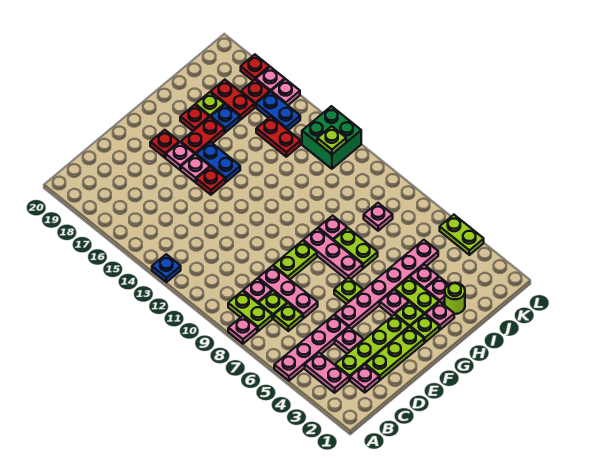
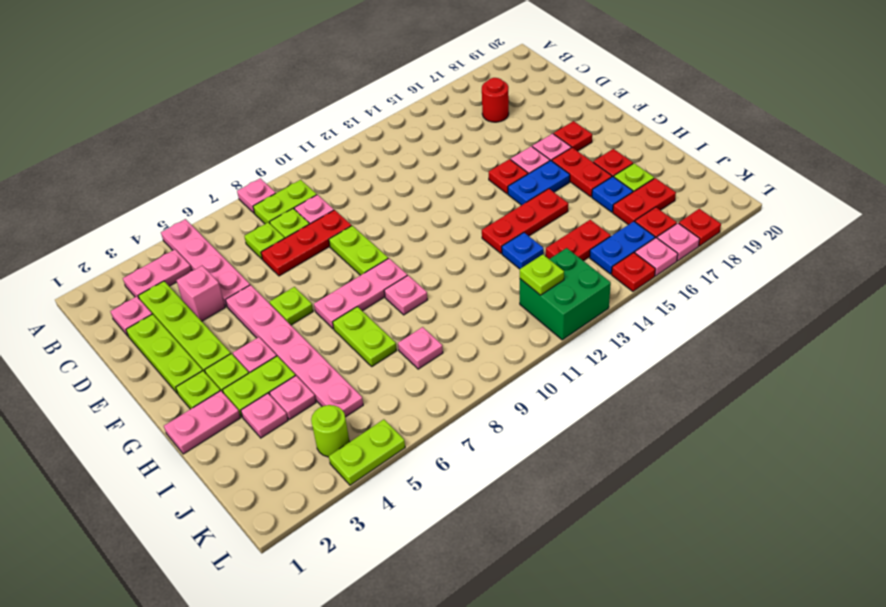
blue 1x1 plate [152,254,181,282] -> blue 1x1 plate moved to [502,233,544,269]
none -> red 1x1 round brick [482,78,509,122]
pink 1x1 plate [335,328,364,354] -> pink 1x1 brick [176,266,225,321]
pink 1x3 plate [258,266,318,318] -> red 1x3 plate [261,210,351,276]
pink 1x1 plate [425,302,454,330] -> pink 1x2 plate [164,391,240,454]
lime 1x2 plate [334,228,378,268] -> lime 1x2 plate turned to [333,307,397,366]
none -> red 1x3 plate [482,189,568,253]
lime 1x1 round brick [445,283,465,314] -> lime 1x1 round brick moved to [311,405,350,457]
none -> red 1x1 plate [612,253,655,291]

